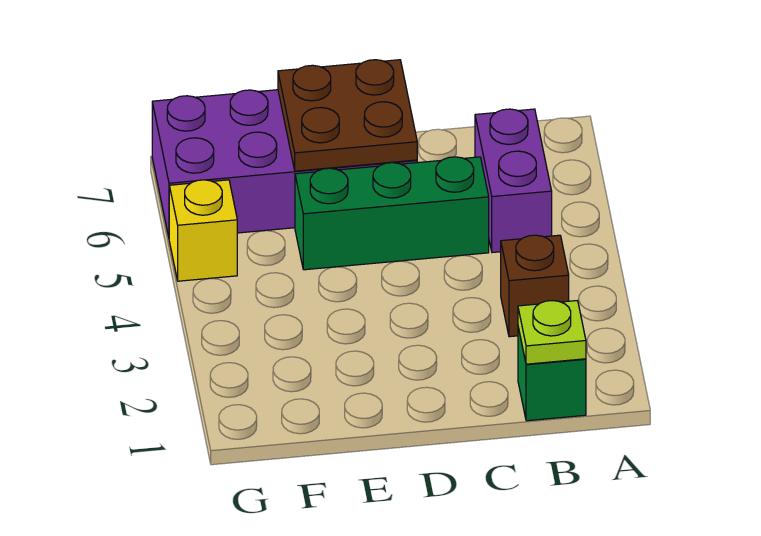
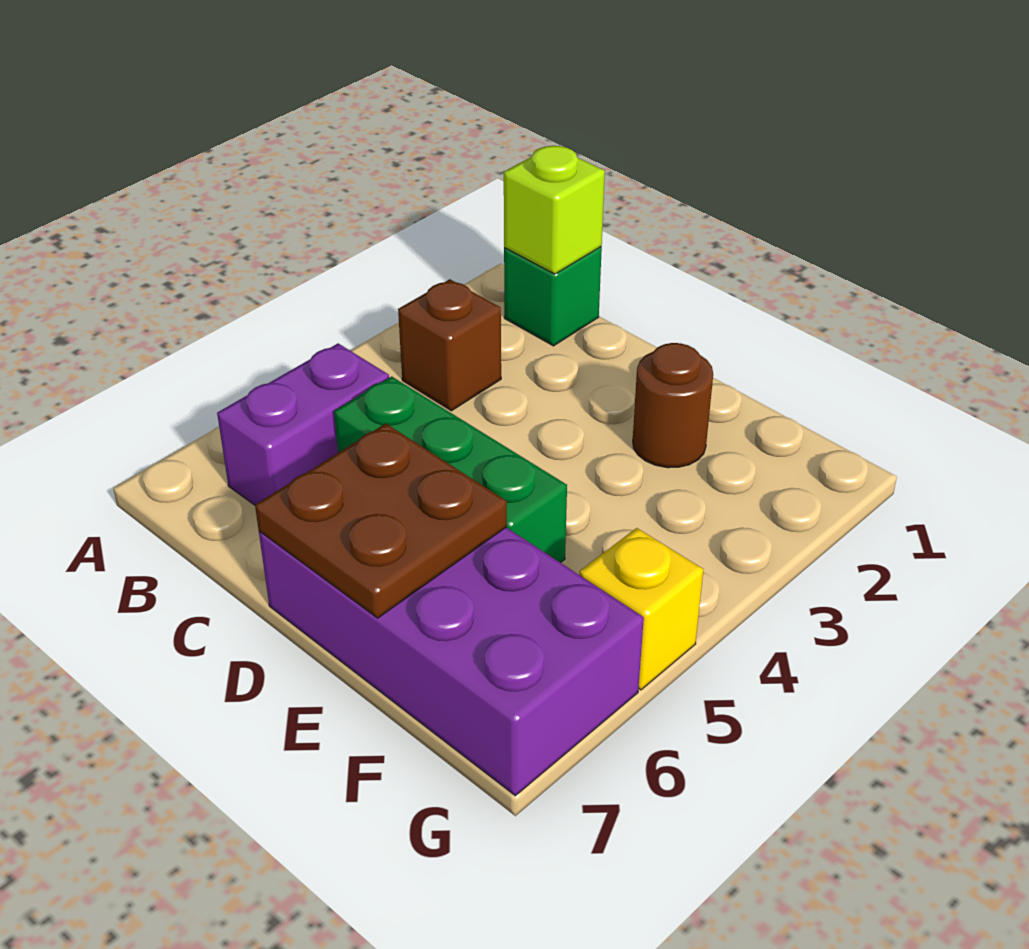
lime 1x1 plate [518,301,586,364] -> lime 1x1 brick [504,146,605,274]
none -> brown 1x1 round brick [633,343,713,468]

